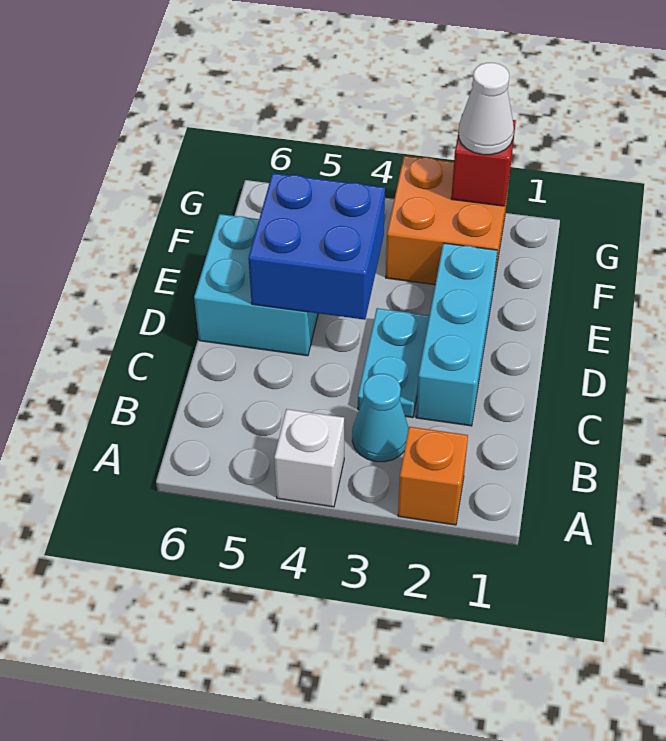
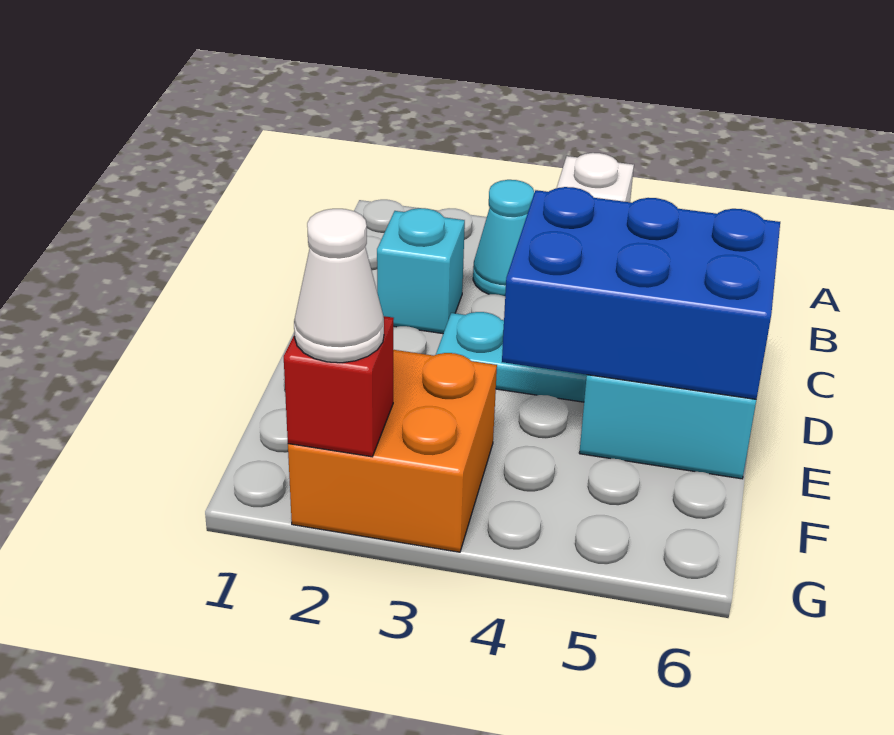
orange 1x1 brick [398,427,468,525] -> none
cyan 1x3 brick [416,243,497,426] -> cyan 1x1 brick [377,208,465,334]
cyan 1x2 plate [358,308,430,418] -> cyan 1x2 plate turned to [436,312,587,402]
blue 2x2 brick [248,173,385,320] -> blue 2x3 brick [502,187,780,399]

